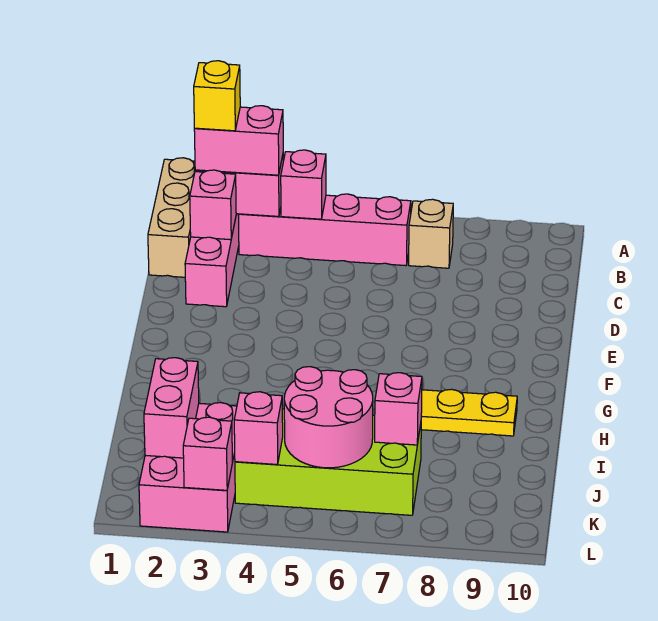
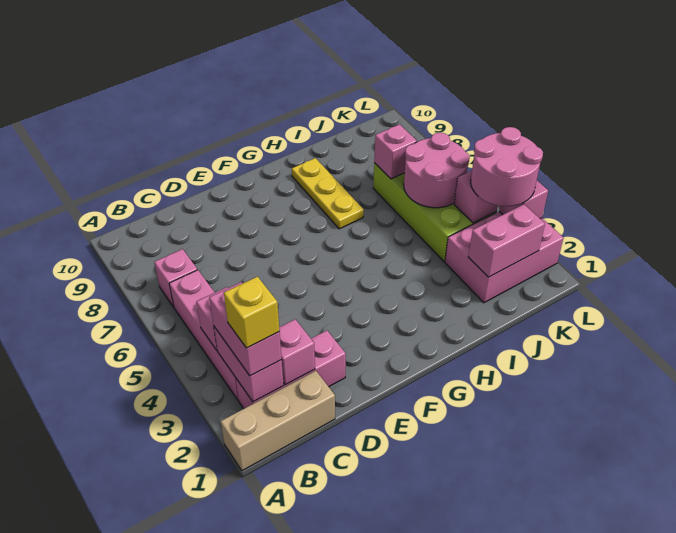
tan 1x1 brick [409,199,453,268] -> pink 1x1 brick [154,249,197,307]
none -> pink 2x2 round brick [471,127,543,206]

